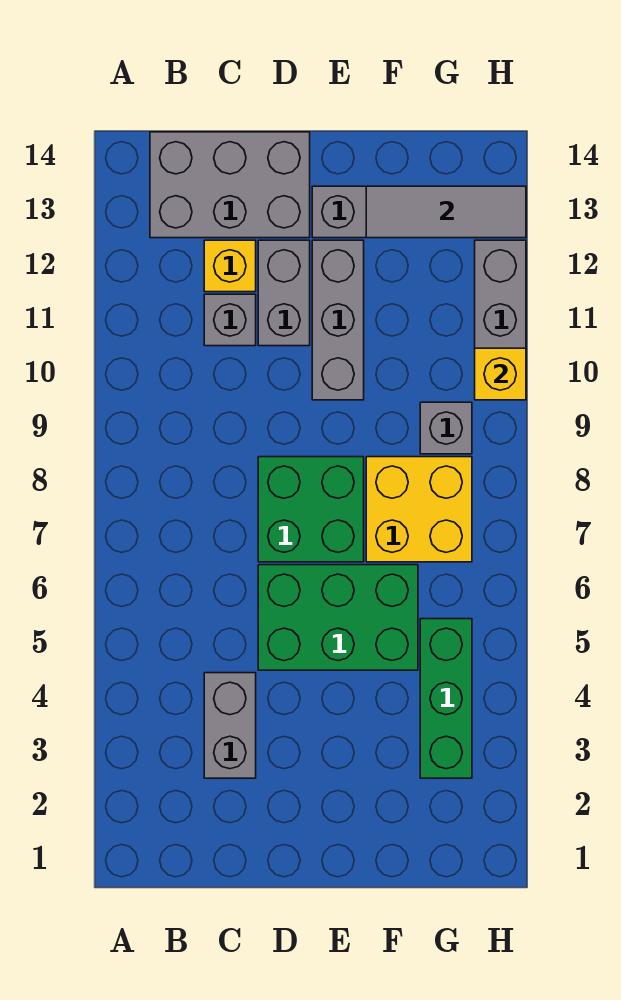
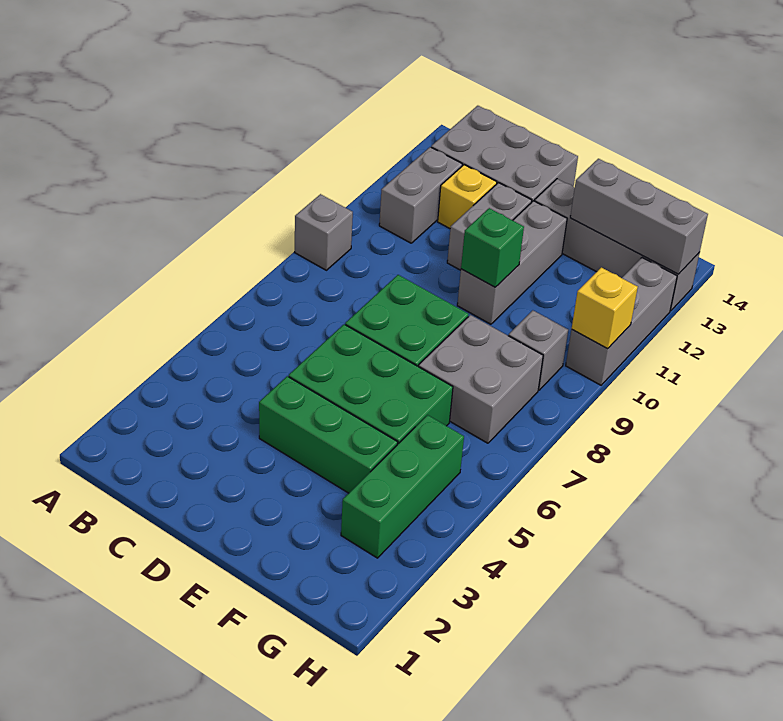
grey 1x2 brick [204,673,256,778] -> grey 1x2 brick moved to [379,147,462,243]
grey 1x1 brick [204,294,256,346] -> grey 1x1 brick moved to [295,194,353,270]
none -> green 1x3 brick [259,376,398,493]
none -> green 1x1 brick [461,208,524,287]
yellow 2x2 brick [366,457,472,562] -> grey 2x2 brick [418,315,543,443]
grey 1x3 tile [366,186,526,238] -> grey 1x3 brick [570,159,708,274]

